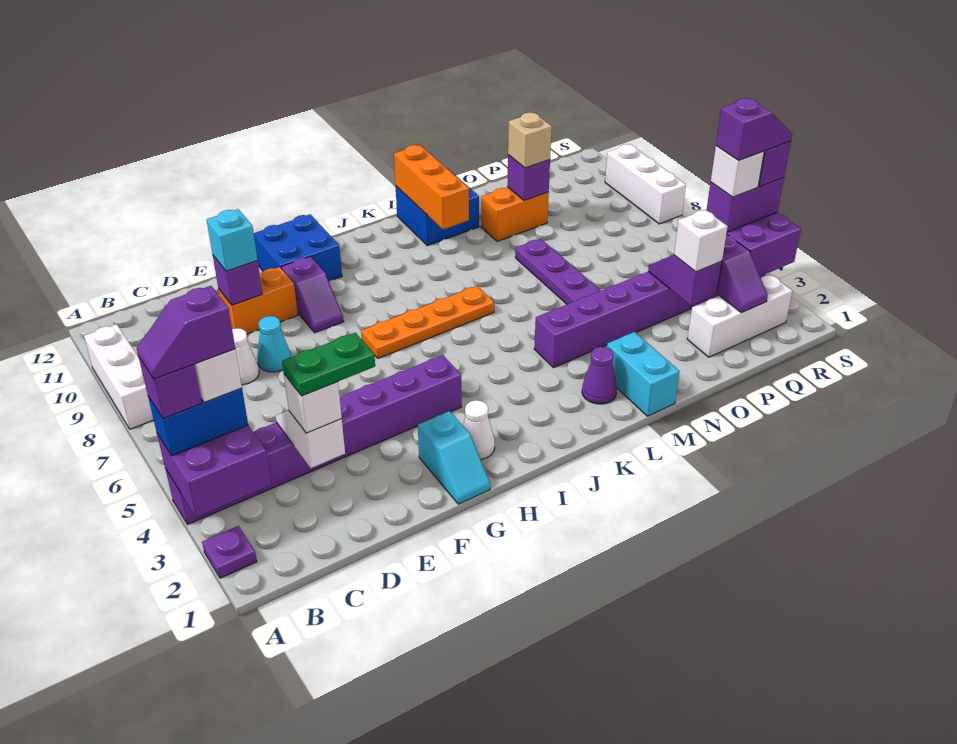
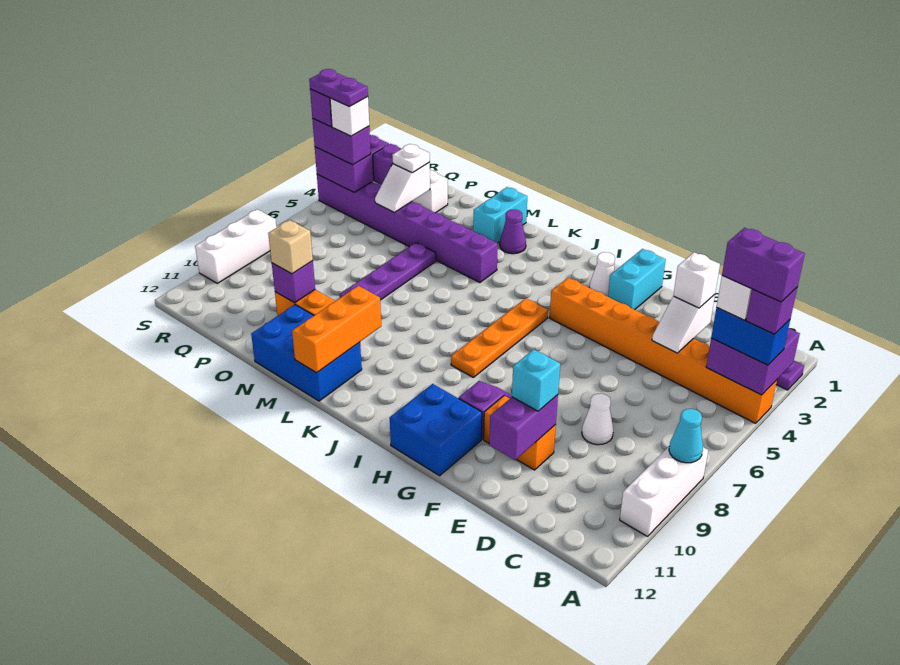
purple 1x8 brick [165,355,462,524] -> orange 1x8 brick [549,278,777,423]
purple 1x2 slope [137,286,235,379] -> purple 1x2 brick [722,228,805,302]
green 1x2 plate [282,333,375,396] -> none
cyan 1x1 cone [257,316,291,372] -> cyan 1x1 cone moved to [669,409,703,463]
purple 1x1 brick [213,256,262,305] -> purple 1x2 brick [489,395,558,460]
cyan 1x2 slope [418,411,490,504] -> cyan 1x2 brick [608,249,665,310]
orange 1x4 plate [361,286,494,358] -> orange 1x4 plate turned to [451,298,548,377]
blue 2x2 brick [396,168,479,246] -> blue 2x3 brick [251,305,362,401]
purple 1x2 slope [648,255,722,306] -> white 1x2 slope [375,162,430,213]
white 1x1 brick [674,210,728,272] -> white 1x1 plate [392,144,430,173]
purple 1x2 slope [716,98,792,161] -> purple 1x2 plate [309,69,368,107]

